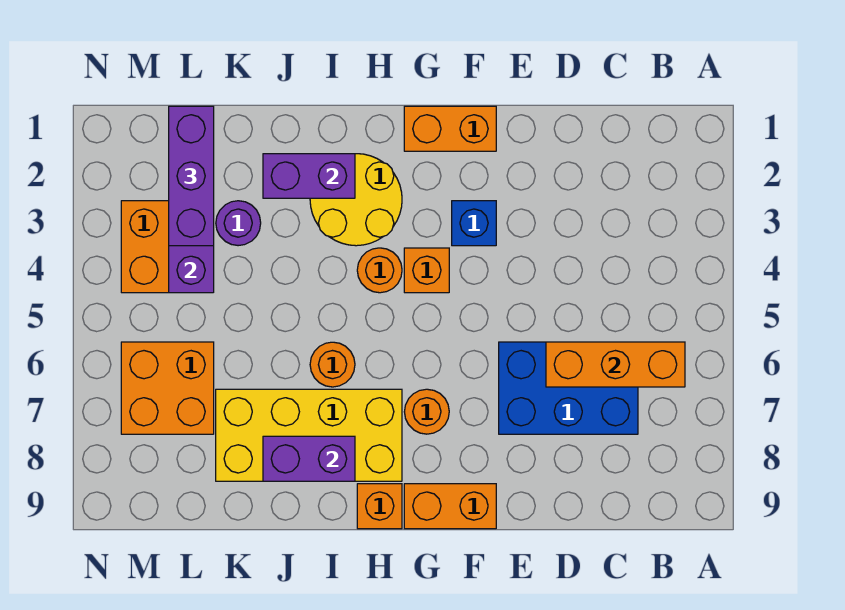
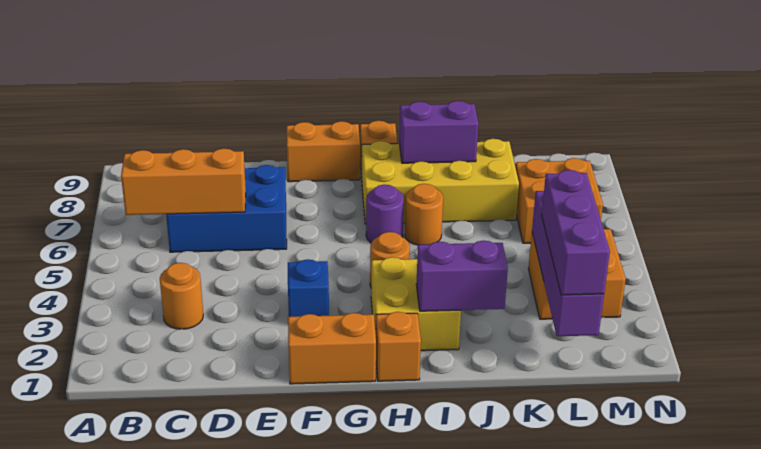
orange 1x1 brick [404,248,449,293] -> orange 1x1 brick moved to [376,312,421,381]
orange 1x1 round brick [404,389,449,434] -> orange 1x1 round brick moved to [160,263,203,329]
yellow 2x2 round brick [310,154,402,246] -> yellow 2x2 brick [371,257,461,351]
purple 1x1 round brick [216,201,261,246] -> purple 1x1 round brick moved to [366,184,404,243]

